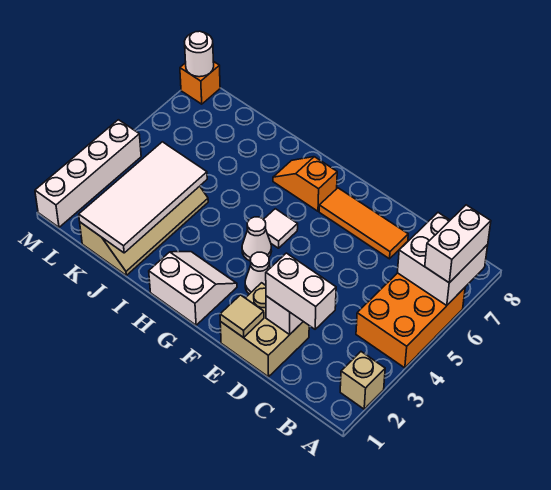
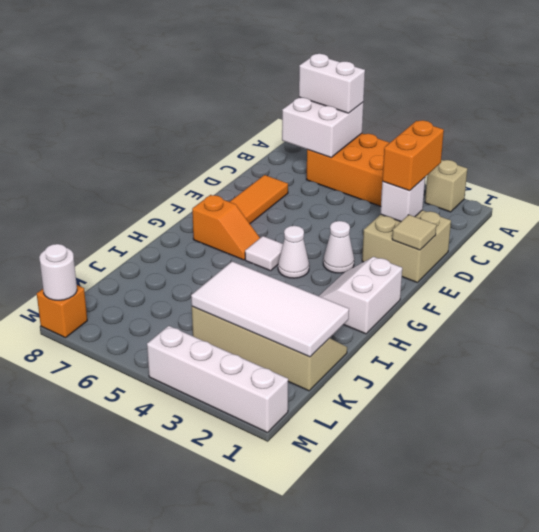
white 1x2 brick [266,253,336,329] -> orange 1x2 brick [382,120,444,191]
orange 1x2 slope [273,157,337,211] -> orange 1x2 slope turned to [192,195,260,260]

